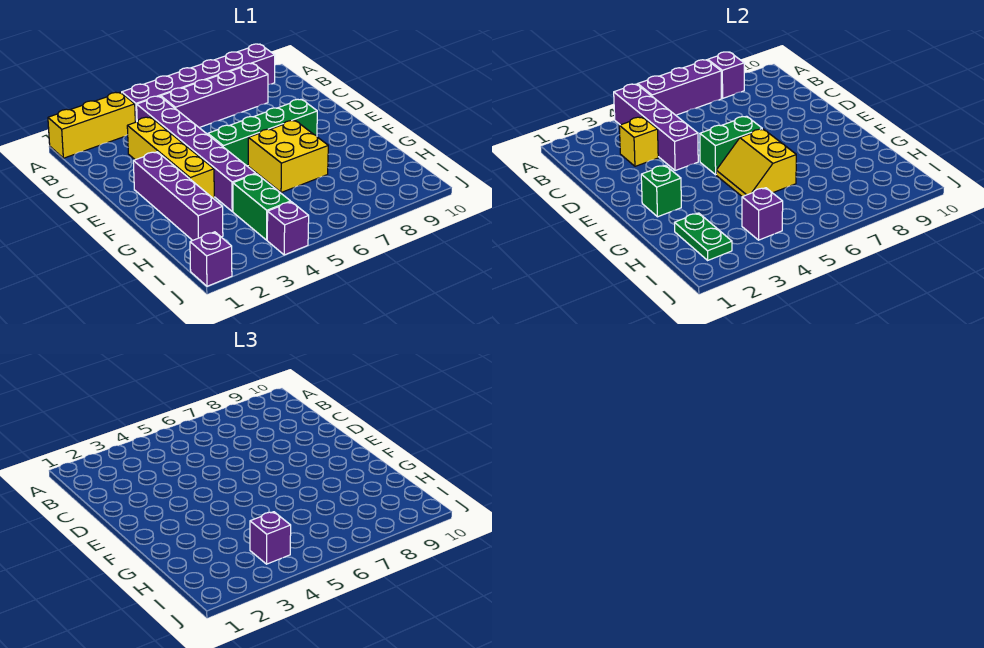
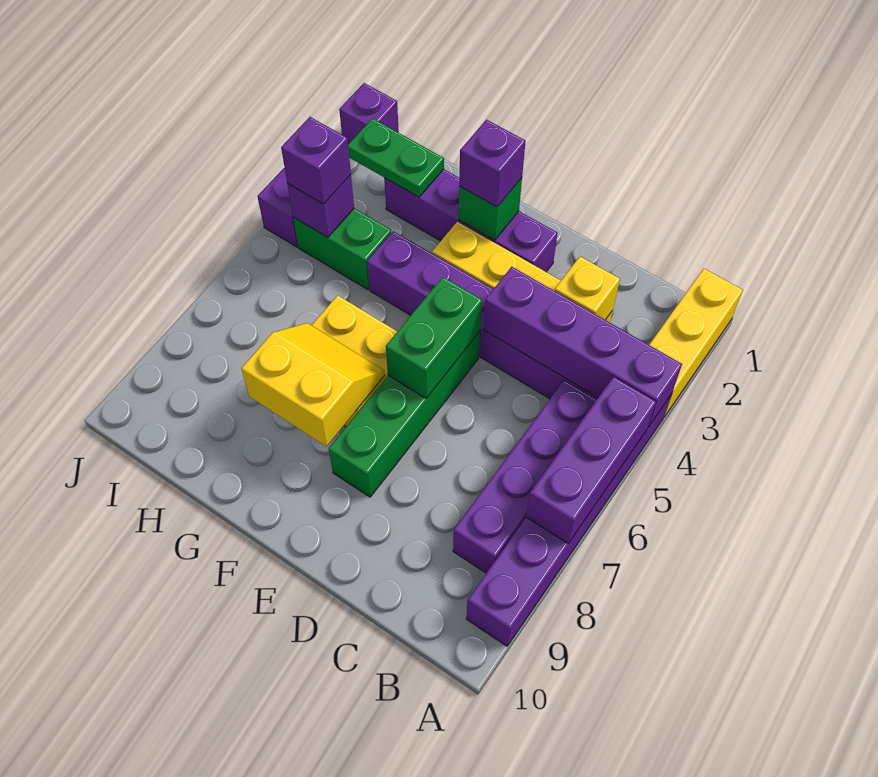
purple 1x1 brick [708,52,744,98] -> purple 1x1 brick moved to [459,120,526,207]
yellow 2x2 slope [716,129,796,197] -> yellow 2x2 slope moved to [241,323,385,446]

